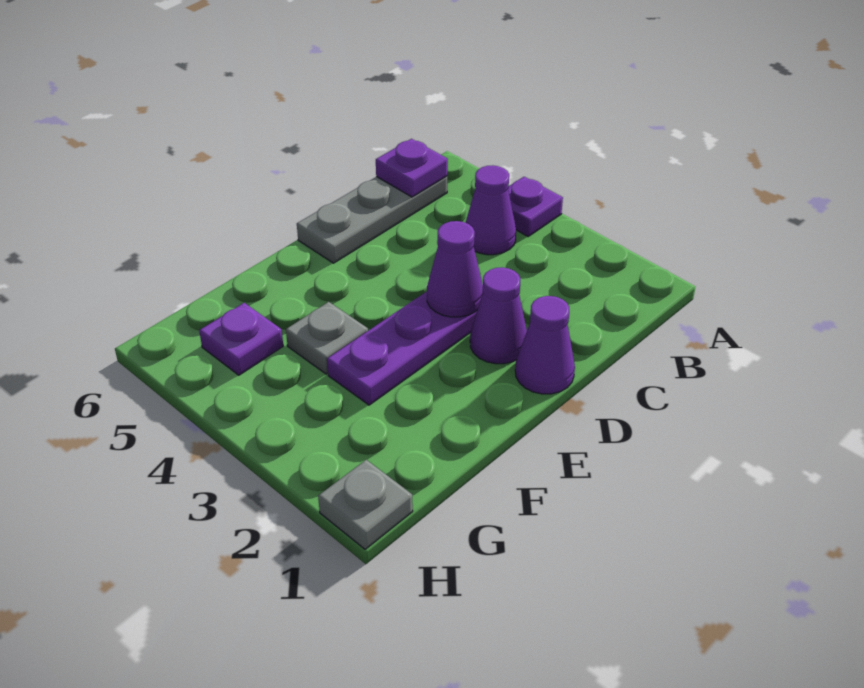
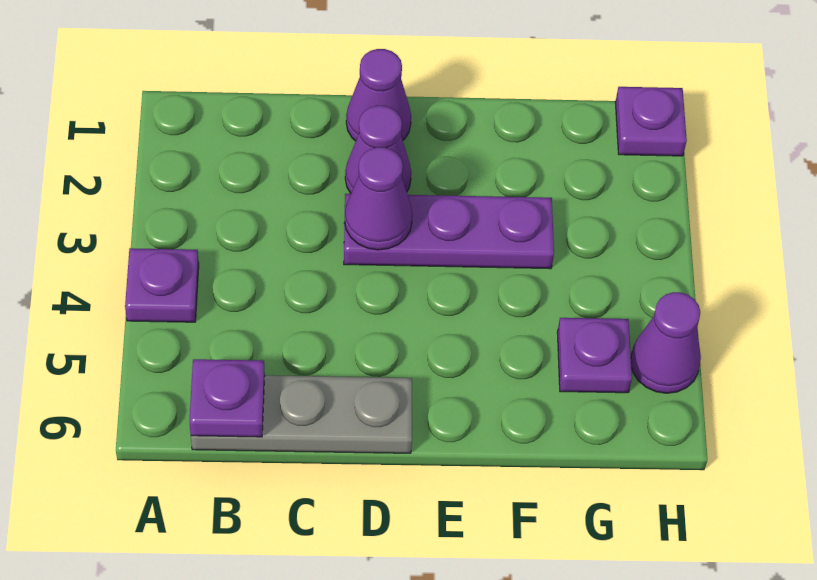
purple 1x1 cone [466,166,516,255] -> purple 1x1 cone moved to [631,292,701,393]
grey 1x1 plate [286,302,368,374] -> none
grey 1x1 plate [318,460,413,549] -> purple 1x1 plate [615,87,687,156]

